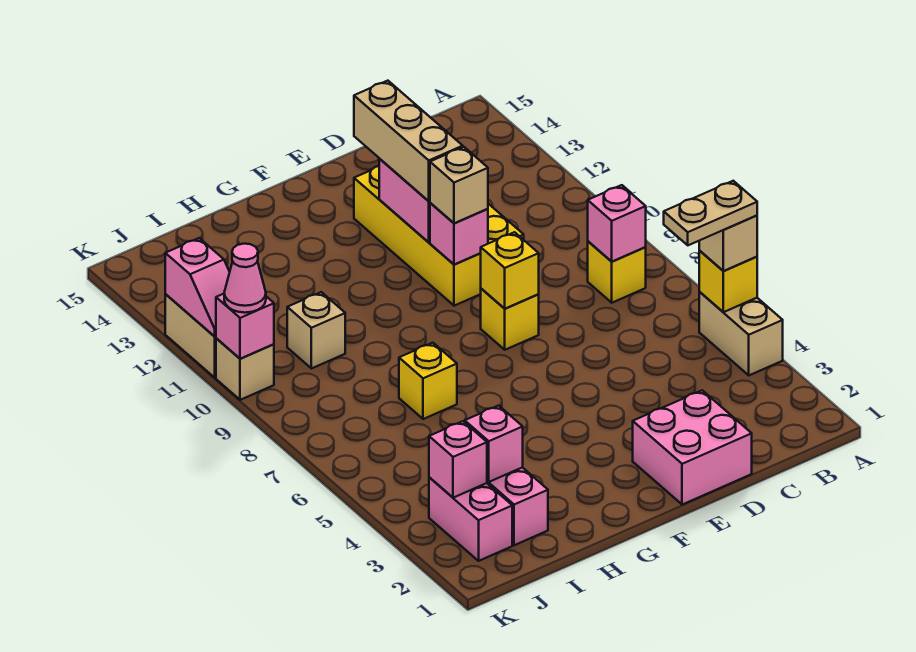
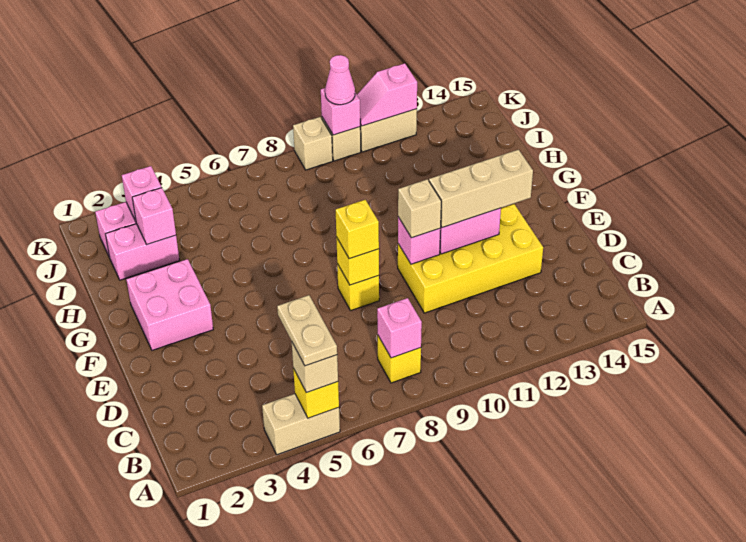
pink 2x2 brick [633,390,752,505] -> pink 2x2 brick moved to [126,259,213,350]
yellow 1x1 brick [399,343,457,419] -> yellow 1x1 brick moved to [336,200,379,259]
tan 1x1 brick [287,292,345,369] -> tan 1x1 brick moved to [293,117,333,170]

